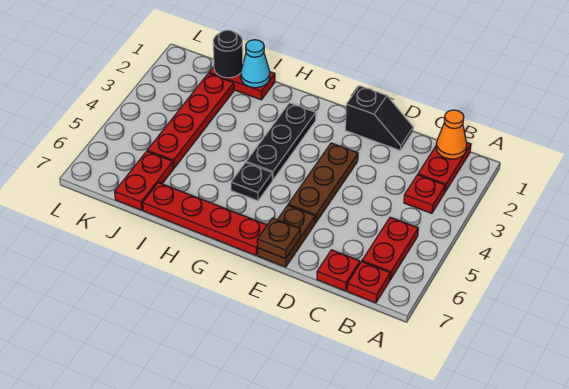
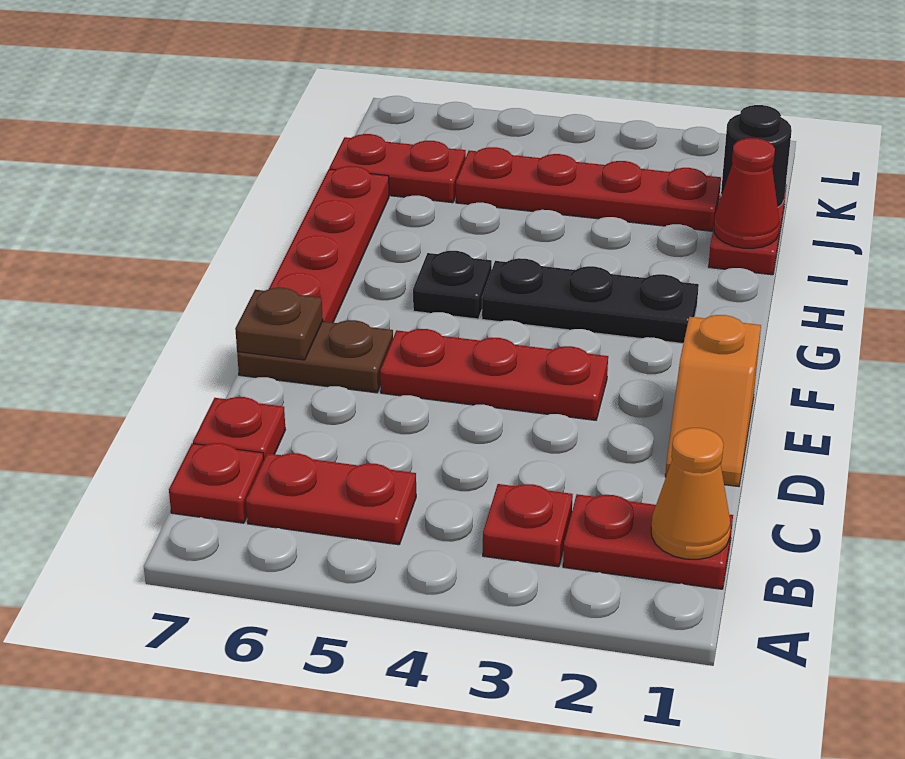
black 1x2 slope [345,86,413,150] -> orange 1x2 slope [665,315,761,487]
brown 1x3 plate [288,143,358,223] -> red 1x3 plate [380,329,608,420]
cyan 1x1 cone [241,40,270,88] -> red 1x1 cone [714,138,780,248]

